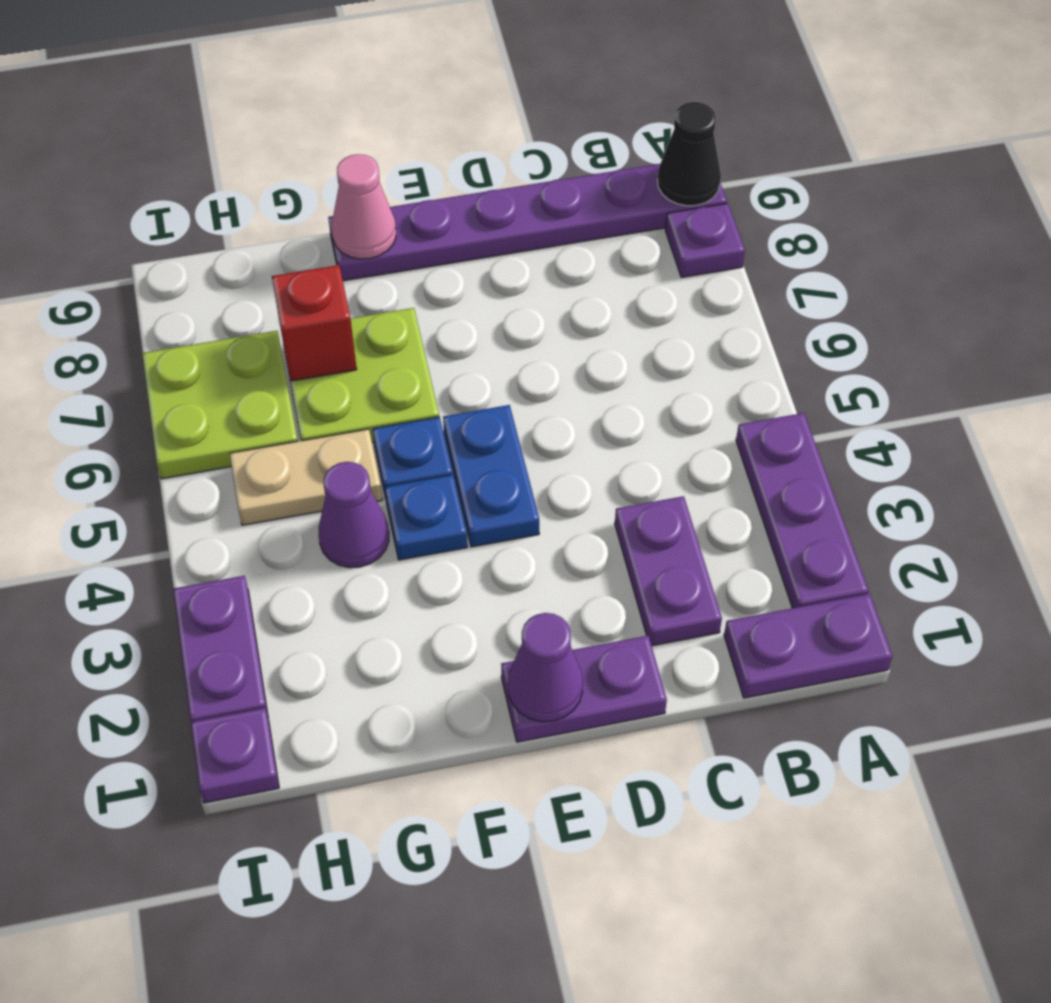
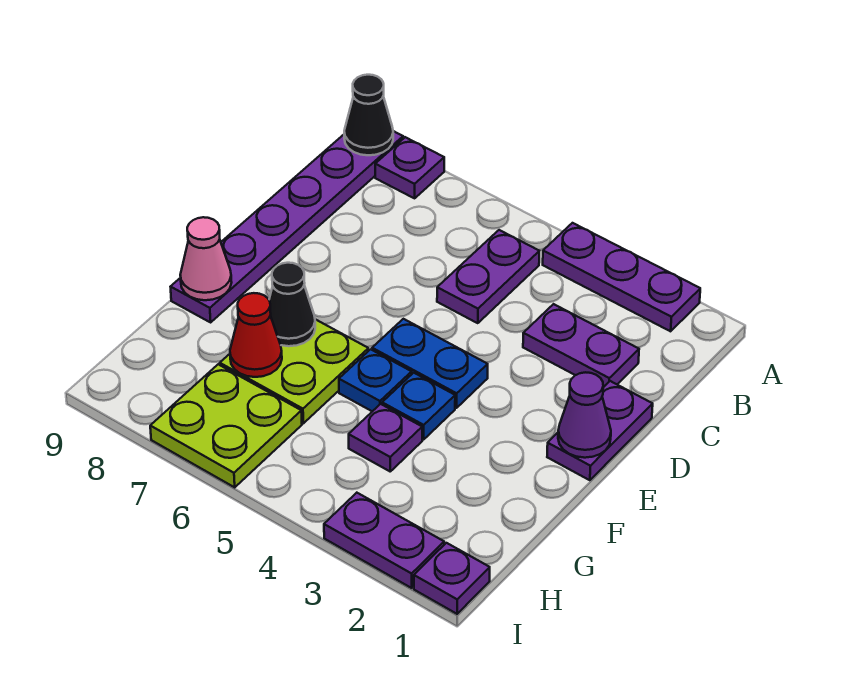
purple 1x2 plate [724,594,892,698] -> purple 1x2 plate moved to [437,230,539,323]
none -> black 1x1 cone [269,263,315,346]
purple 1x1 cone [319,462,389,568] -> purple 1x1 plate [349,404,422,471]
tan 1x2 plate [230,429,382,525] -> none
red 1x1 brick [272,265,357,381] -> red 1x1 cone [230,293,282,377]

